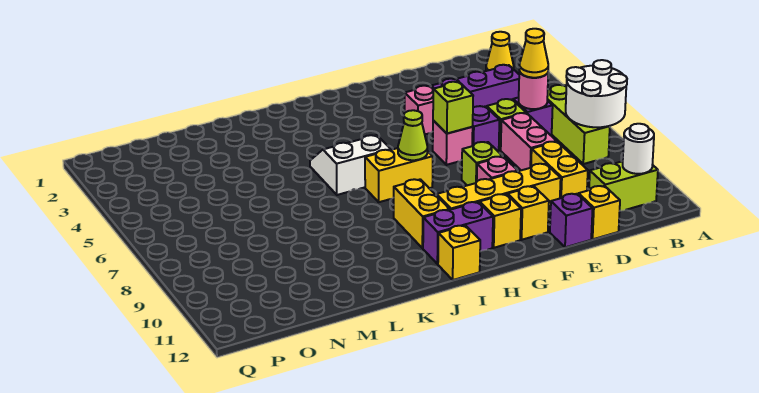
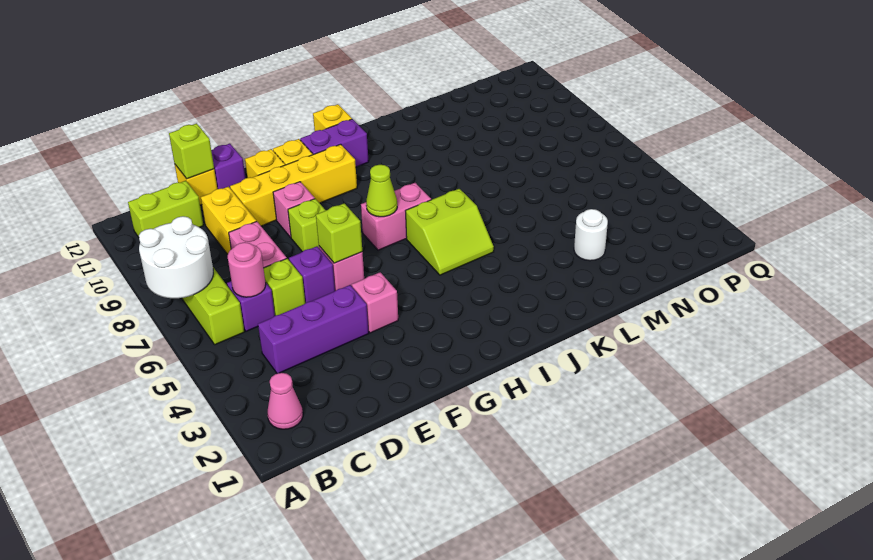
yellow 1x1 cone [486,32,514,71] -> pink 1x1 cone [268,373,303,429]
white 1x1 round brick [623,124,654,174] -> white 1x1 round brick moved to [574,209,608,261]
yellow 1x1 cone [519,29,548,78] -> none
none -> lime 1x1 brick [169,123,214,179]
yellow 1x2 brick [365,148,433,202] -> pink 1x2 brick [361,183,431,250]
white 2x2 slope [310,135,391,195] -> lime 2x2 slope [406,189,494,275]
yellow 1x2 brick [394,179,450,248] -> none

